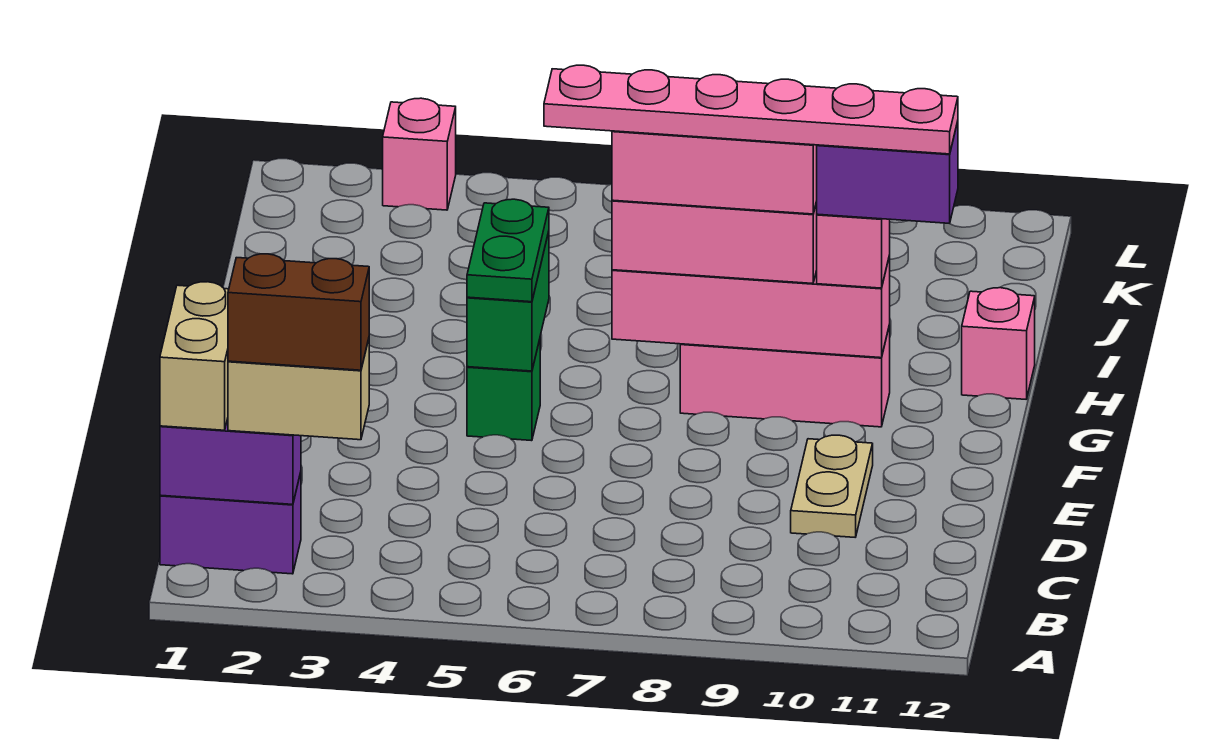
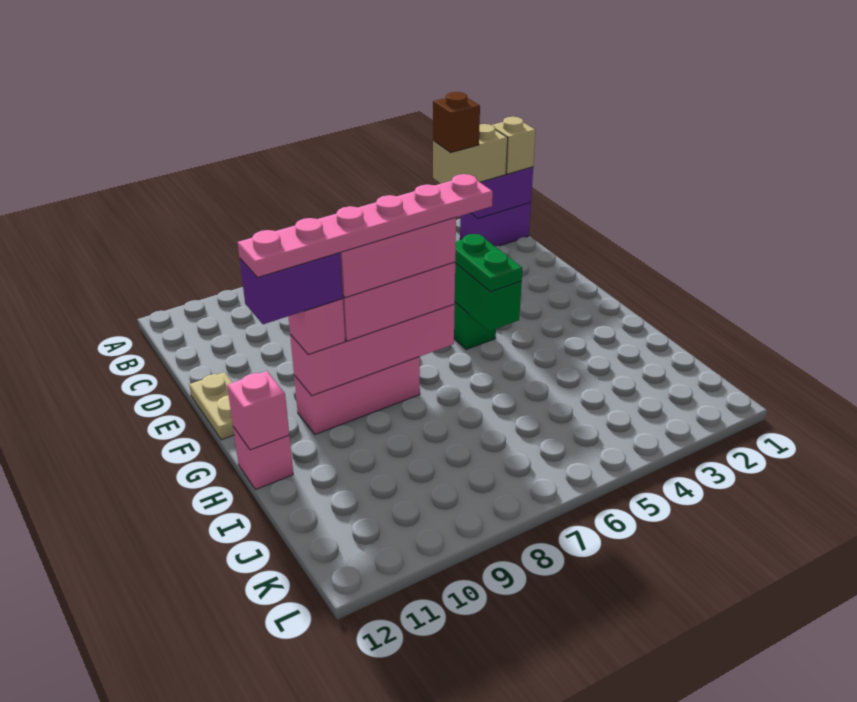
tan 1x2 brick [160,282,229,430] -> tan 1x1 brick [492,117,536,174]
brown 1x2 brick [228,254,369,370] -> brown 1x1 brick [433,92,480,153]
tan 1x2 plate [791,435,873,537] -> tan 1x2 plate moved to [189,372,234,440]
pink 1x1 brick [383,98,456,210] -> pink 1x1 brick moved to [227,371,289,450]

